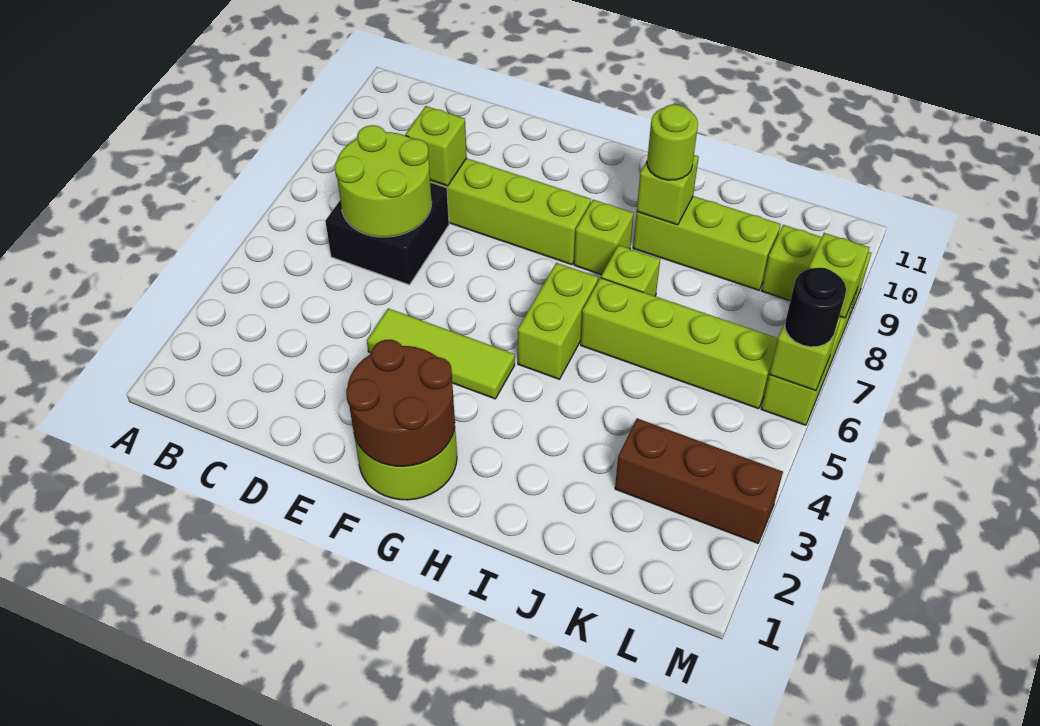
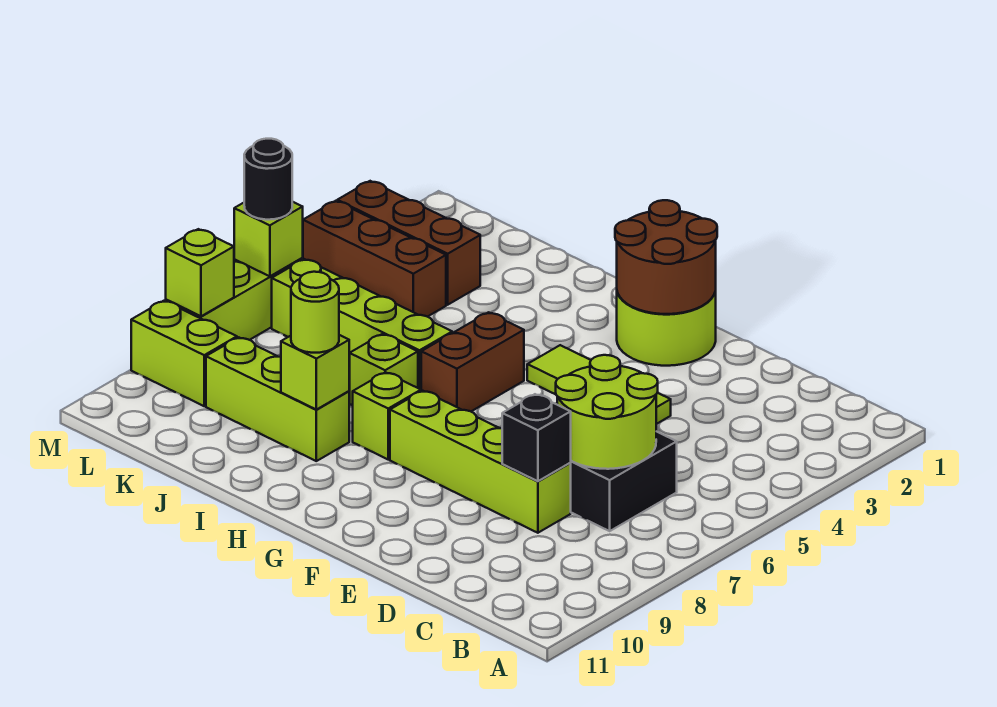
lime 1x1 brick [406,106,467,186] -> black 1x1 brick [502,394,571,481]
lime 1x2 brick [518,263,598,379] -> brown 1x2 brick [421,312,524,411]
none -> brown 1x3 brick [303,201,446,317]

